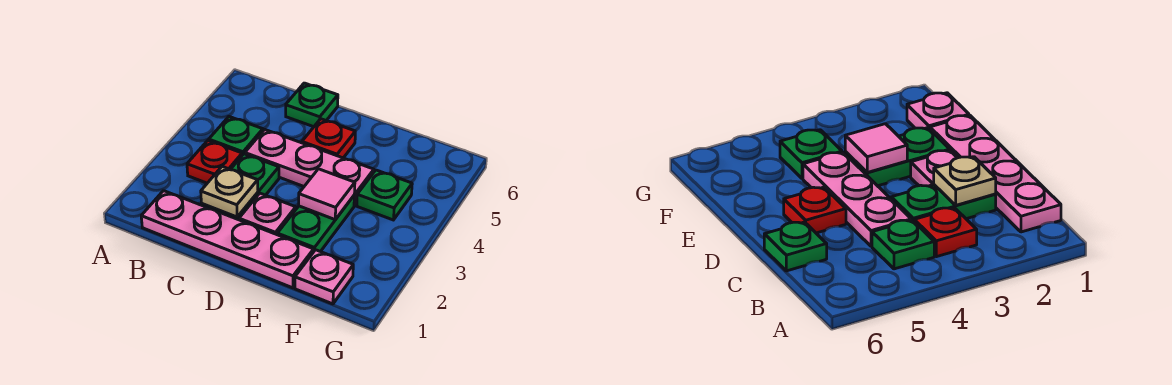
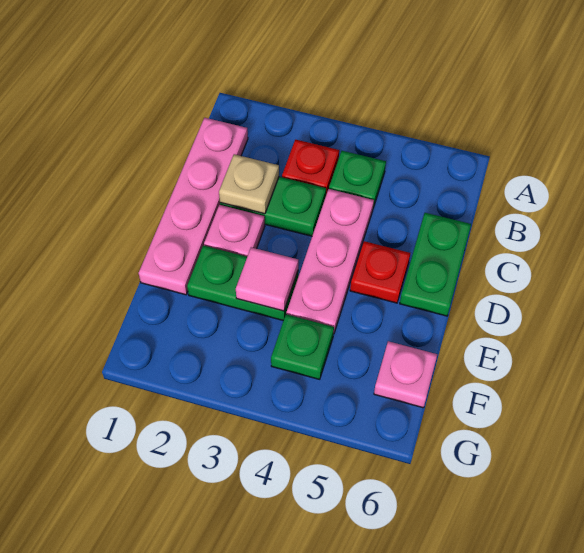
green 1x1 plate [286,83,338,127] -> green 1x2 plate [400,213,471,316]
pink 1x1 plate [295,250,353,304] -> pink 1x1 plate moved to [374,341,437,408]

